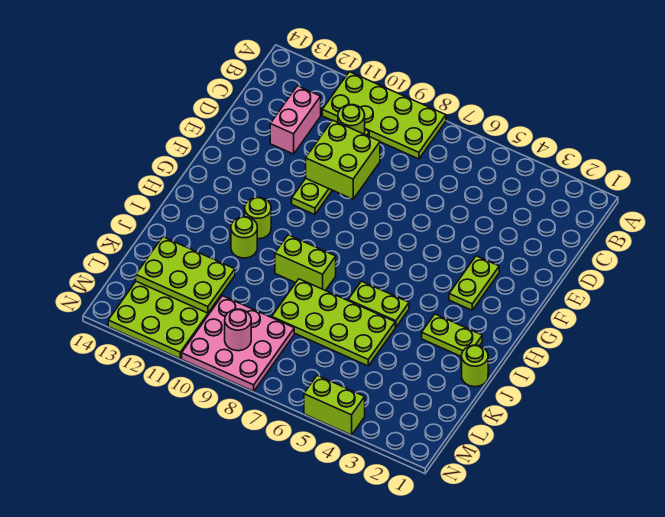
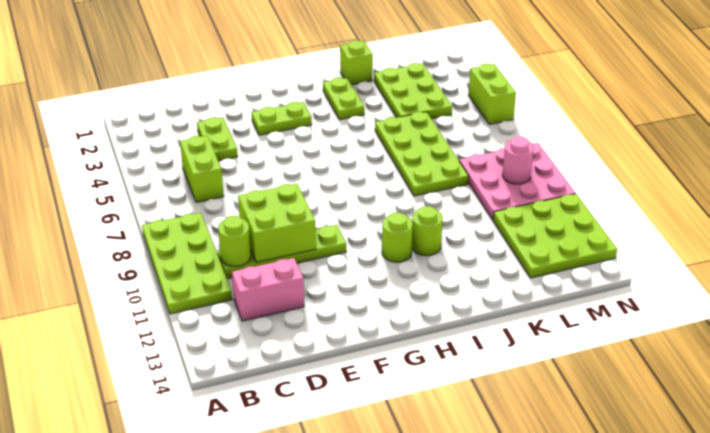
lime 1x2 plate [348,281,409,327] -> lime 1x2 plate moved to [197,117,238,161]
lime 1x2 brick [275,235,336,291] -> lime 1x2 brick moved to [180,136,224,202]
lime 1x1 round brick [462,345,488,387] -> lime 1x1 brick [340,41,373,85]
lime 2x3 plate [136,237,235,313] -> lime 2x3 plate moved to [374,63,452,119]

